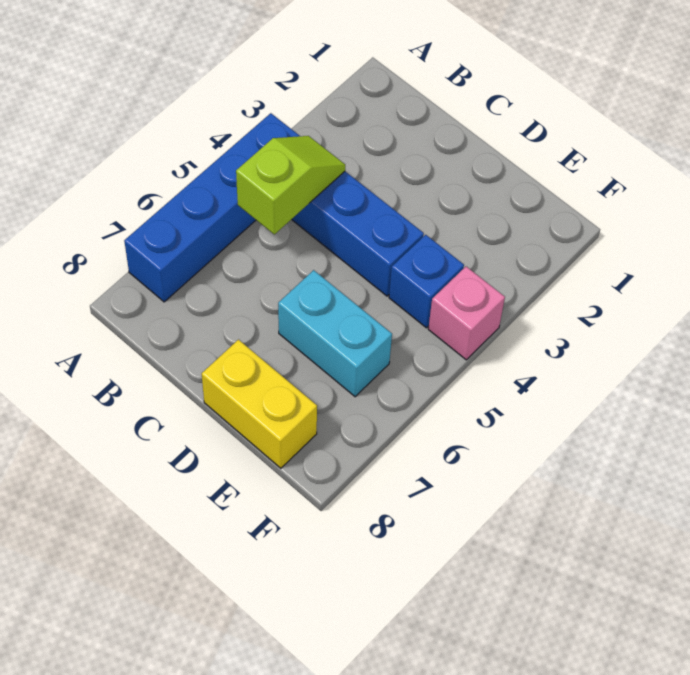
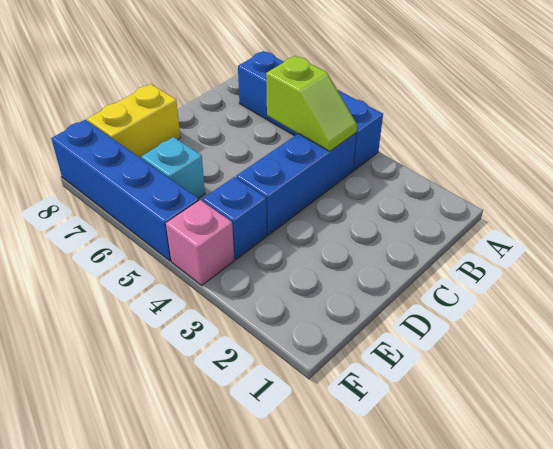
cyan 1x2 brick [278,270,392,397] -> cyan 1x1 brick [141,137,205,198]
none -> blue 1x4 brick [51,120,199,261]

